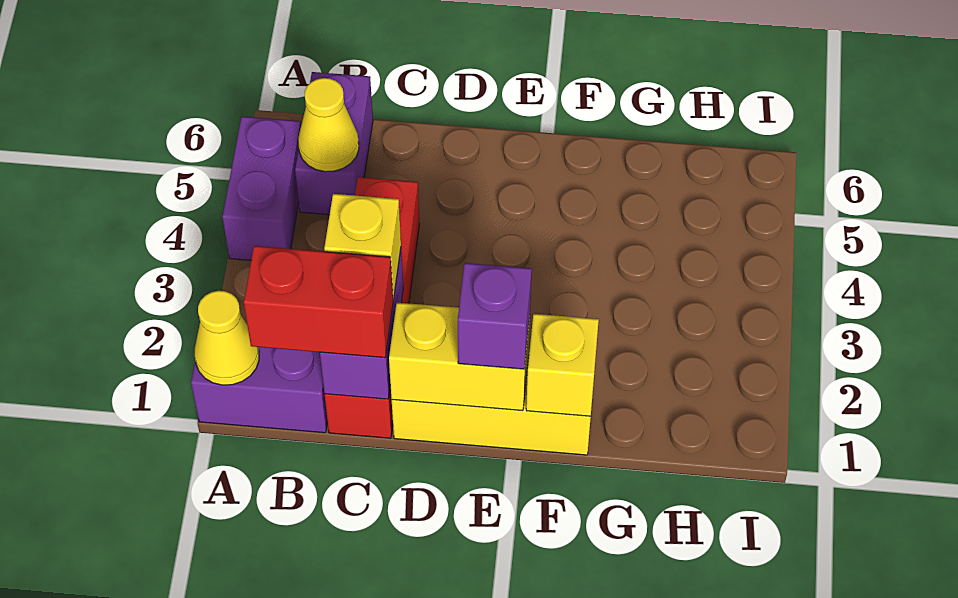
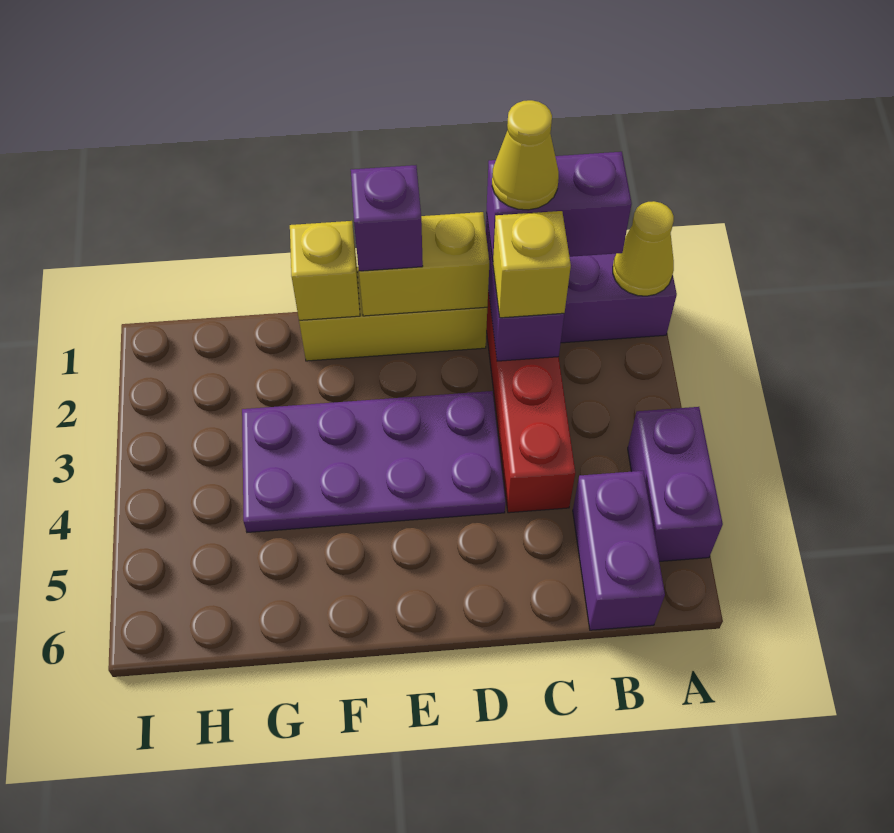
red 1x2 brick [244,246,393,358] -> purple 1x2 brick [487,152,632,261]
yellow 1x1 cone [298,78,359,172] -> yellow 1x1 cone moved to [492,100,559,210]
none -> purple 2x4 plate [242,391,505,532]

